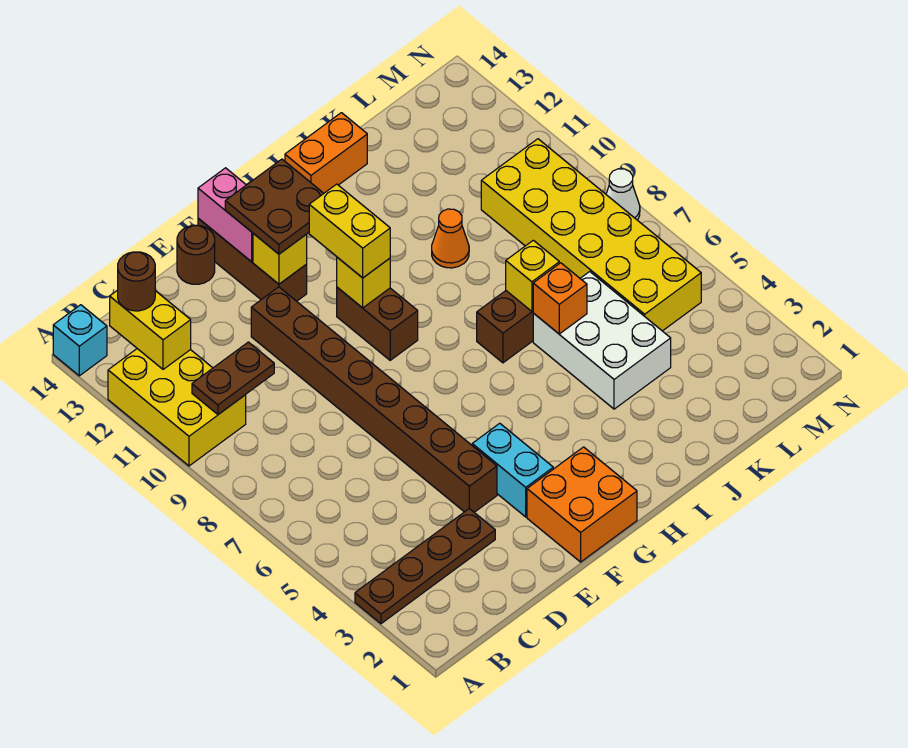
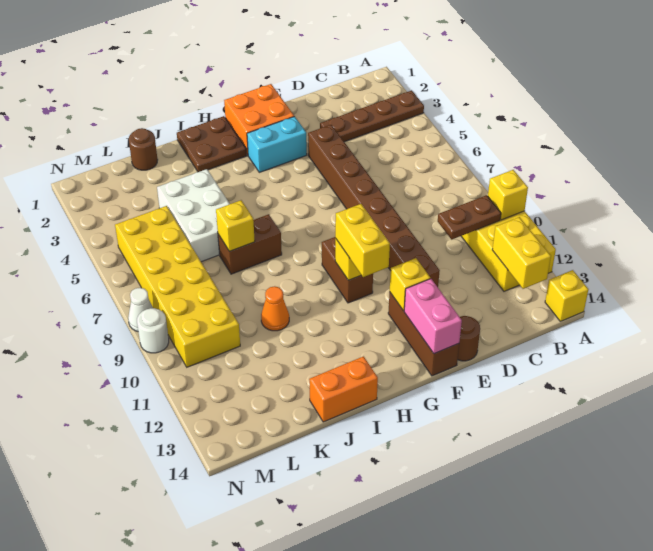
none -> yellow 1x1 brick [488,170,528,220]
cyan 1x1 brick [53,305,107,376] -> yellow 1x1 brick [545,270,588,321]
brown 1x1 round brick [118,252,155,311] -> brown 1x1 round brick moved to [129,128,158,170]
cyan 1x2 brick [472,423,553,517] -> cyan 1x2 brick turned to [247,116,307,172]
brown 2x2 plate [225,159,324,254] -> brown 2x2 plate moved to [177,116,247,172]
orange 1x1 brick [533,263,587,334] -> none
none -> white 1x1 round brick [137,308,169,353]

